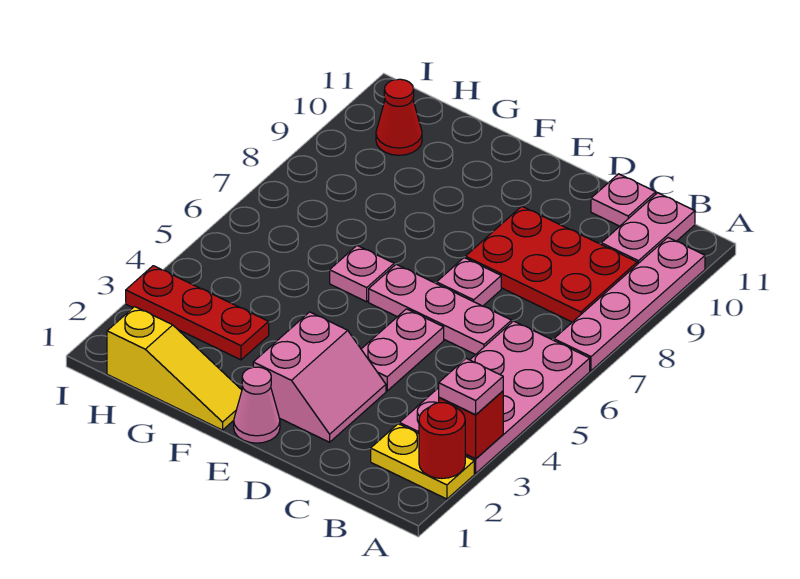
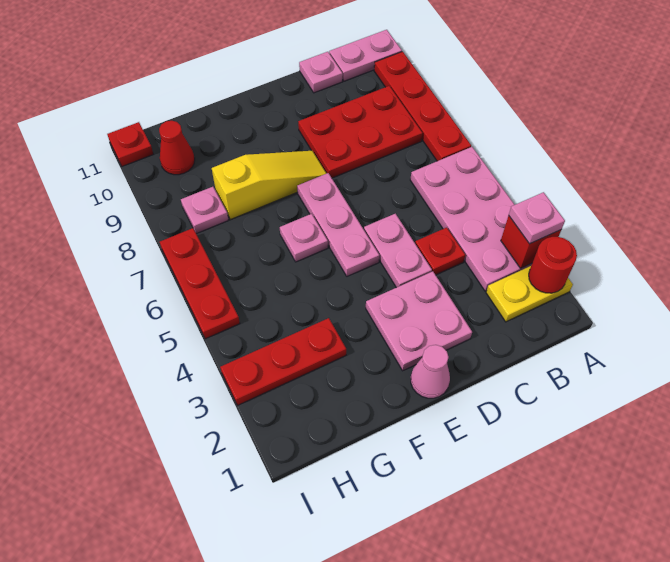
pink 1x4 plate [554,238,705,371] -> red 1x4 plate [374,52,471,161]
pink 1x2 plate [601,193,695,264] -> pink 1x2 plate turned to [329,30,402,81]
none -> red 1x1 plate [415,228,465,275]
pink 1x3 plate [369,264,512,355] -> pink 1x3 plate turned to [297,173,379,276]
pink 2x2 slope [253,312,386,442] -> pink 2x2 plate [366,271,472,371]
pink 1x1 plate [437,258,501,306] -> pink 1x1 plate moved to [181,187,228,234]
yellow 1x3 slope [107,307,242,430] -> yellow 1x3 slope moved to [212,151,326,220]
none -> red 1x3 plate [160,228,240,339]
none -> red 1x1 plate [107,122,153,166]

